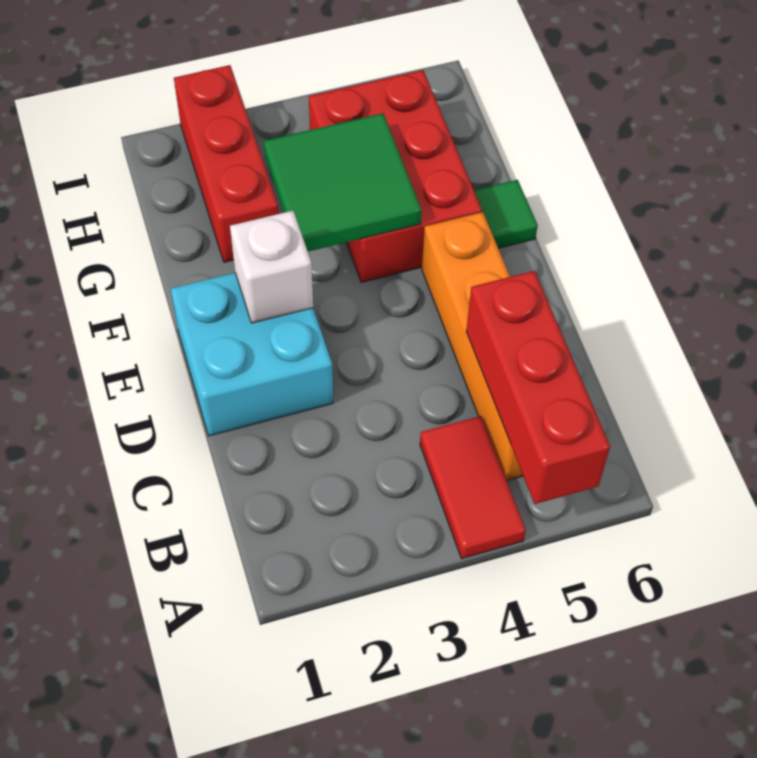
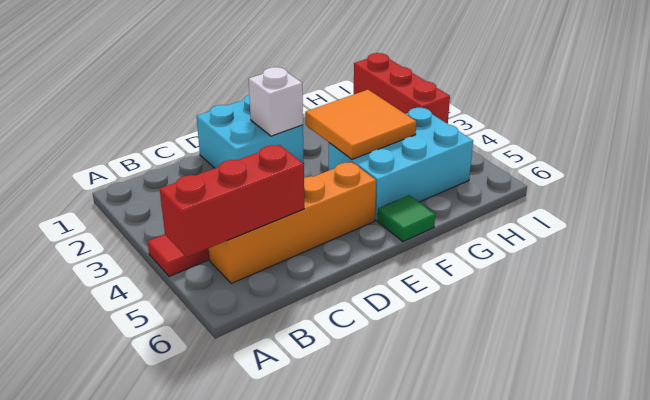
green 2x2 tile [264,113,422,252] -> orange 2x2 tile [305,90,416,159]
red 2x3 brick [309,70,482,282] -> cyan 2x3 brick [329,108,473,221]
red 1x3 brick [174,65,279,262] -> red 1x3 brick turned to [354,53,450,124]

